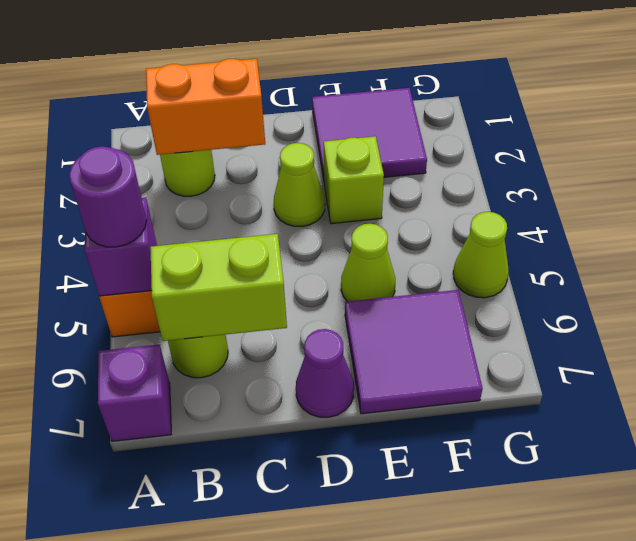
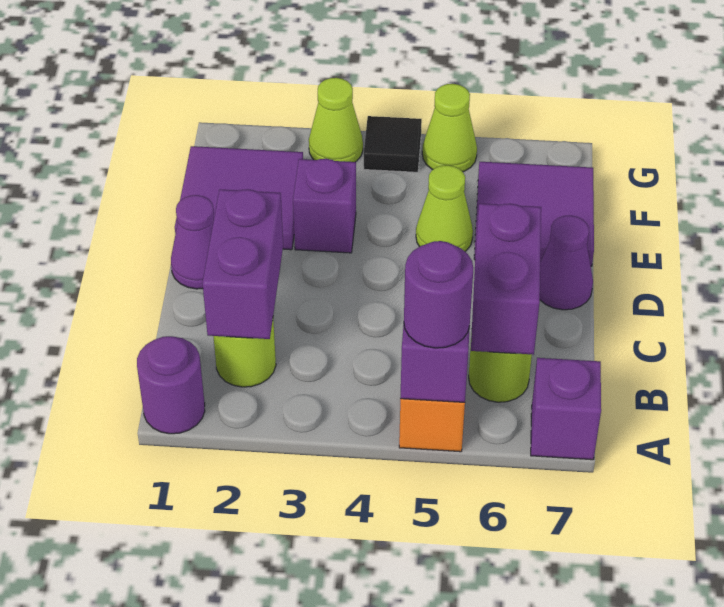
none -> purple 1x1 round brick [137,336,205,434]
orange 1x2 brick [146,59,265,155] -> purple 1x2 brick [202,189,283,339]
lime 1x2 brick [150,234,287,341] -> purple 1x2 brick [471,204,541,355]
none -> purple 1x1 cone [171,195,214,289]
lime 1x1 cone [274,143,325,227] -> lime 1x1 cone moved to [309,78,363,162]
lime 1x1 brick [324,136,384,224] -> purple 1x1 brick [293,159,356,253]
none -> black 1x1 tile [364,116,422,172]

